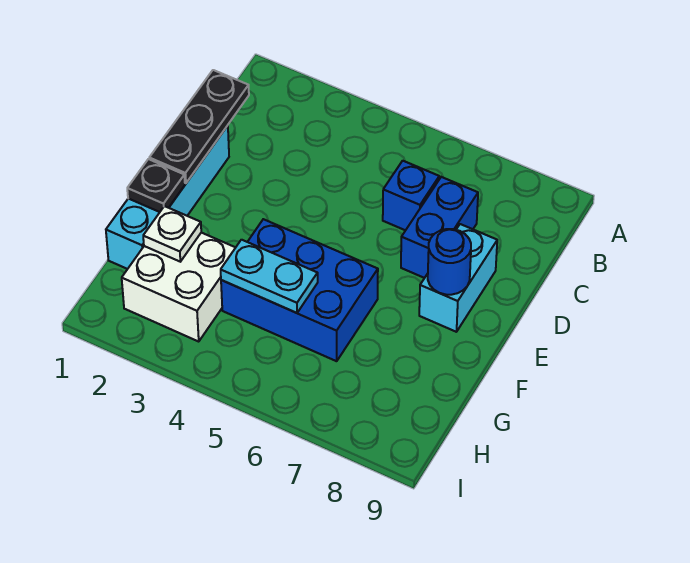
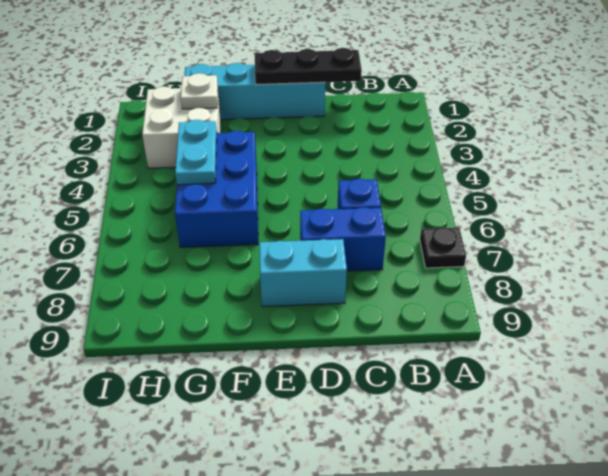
blue 1x1 round brick [428,229,471,295] -> none
black 1x1 plate [127,159,185,212] -> black 1x1 plate moved to [420,227,466,268]

